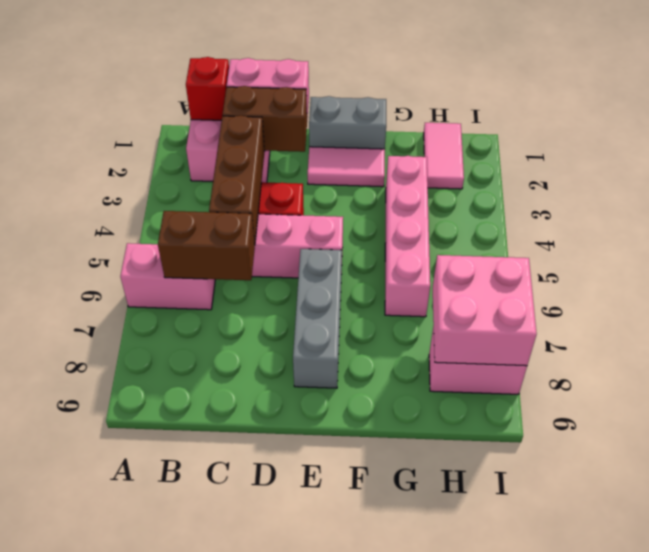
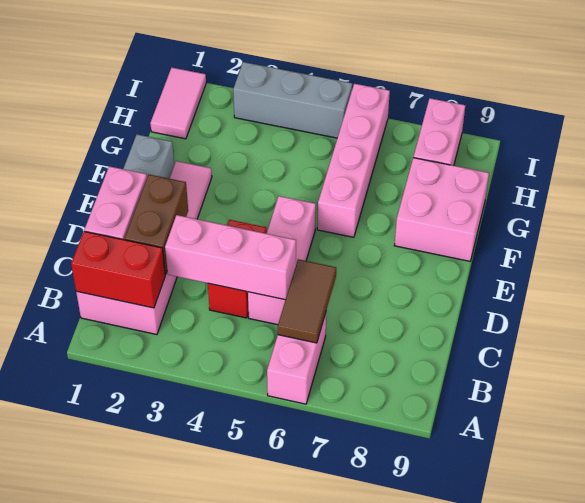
red 1x1 brick [186,57,229,120] -> red 1x2 brick [71,231,165,308]
brown 1x2 brick [158,211,255,280] -> brown 1x2 tile [278,259,336,343]
brown 1x3 brick [209,115,265,243] -> pink 1x3 brick [165,215,296,300]
grey 1x3 brick [293,249,342,388] -> grey 1x3 brick moved to [233,62,352,138]
pink 1x4 brick [385,156,430,317] -> pink 1x4 brick turned to [317,84,390,237]
pink 1x2 tile [424,123,464,189] -> pink 1x2 tile turned to [150,68,206,139]
pink 2x2 brick [433,255,537,366] -> pink 2x2 brick moved to [394,158,489,261]

